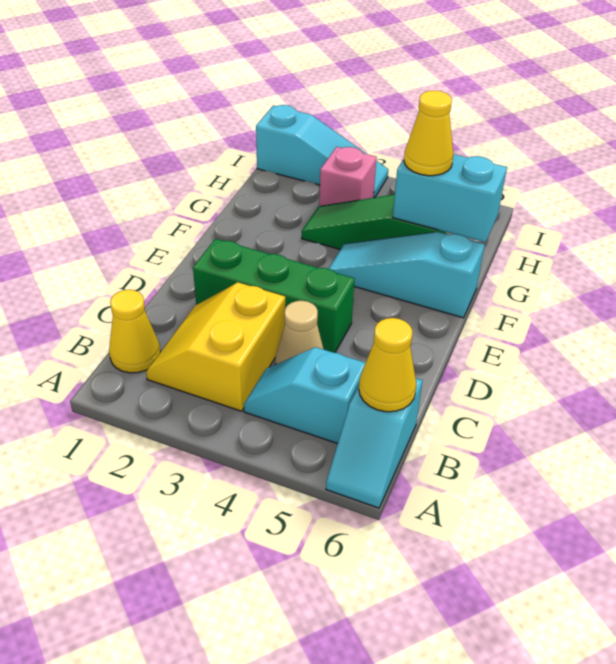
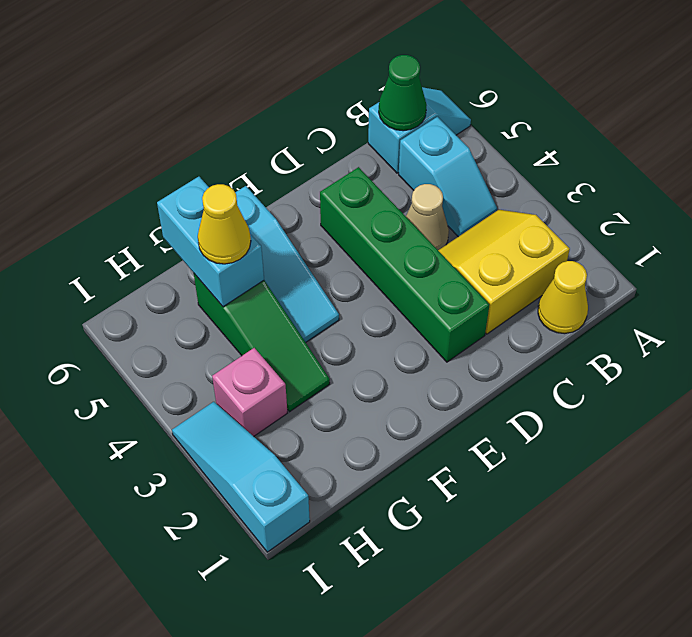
yellow 2x2 slope [146,283,285,411] -> yellow 2x2 slope turned to [438,210,570,334]
yellow 1x1 cone [359,318,416,412] -> green 1x1 cone [379,55,427,131]
green 1x3 brick [193,239,355,353] -> green 1x4 brick [320,167,489,362]

